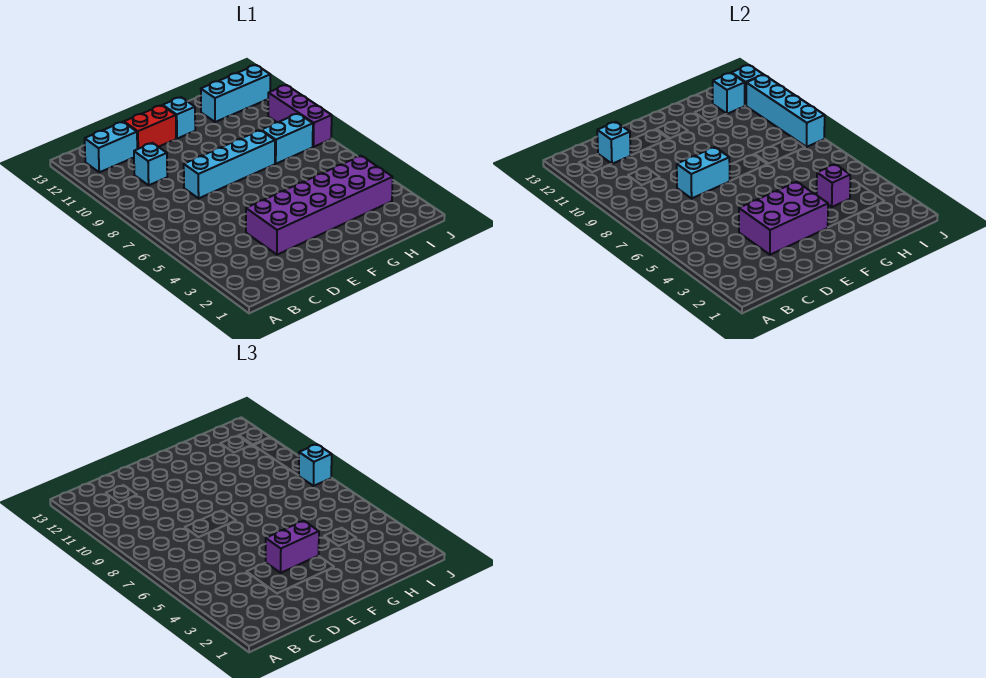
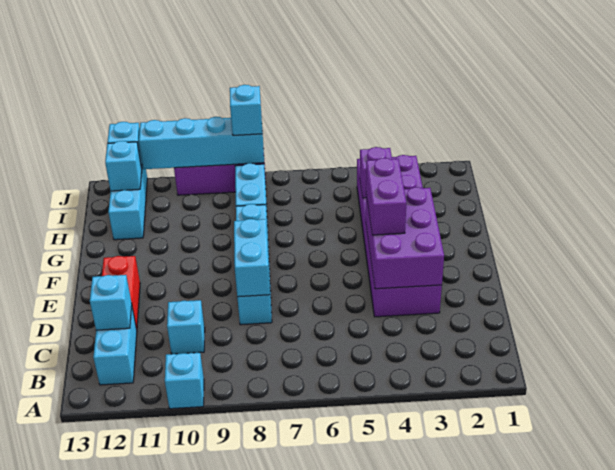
cyan 1x1 brick [163,97,195,139] -> cyan 1x1 brick moved to [165,353,204,409]

